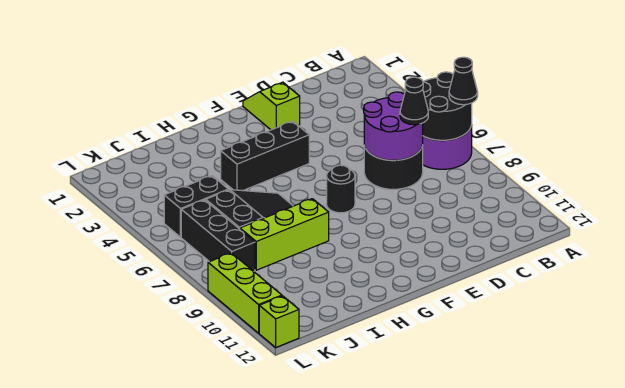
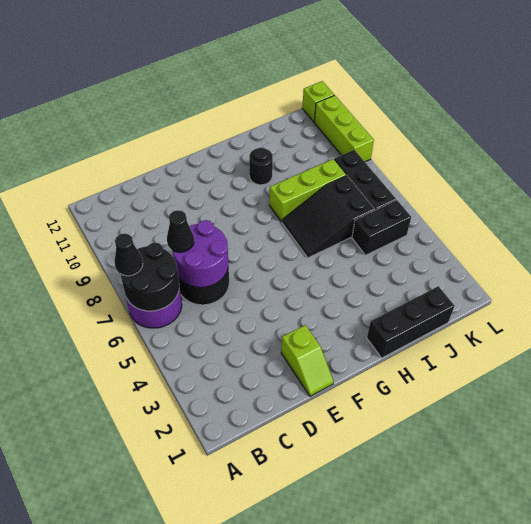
black 1x3 brick [221,121,309,191] -> black 1x3 brick moved to [367,286,455,358]
black 1x1 round brick [327,165,355,213] -> black 1x1 round brick moved to [249,148,273,185]

